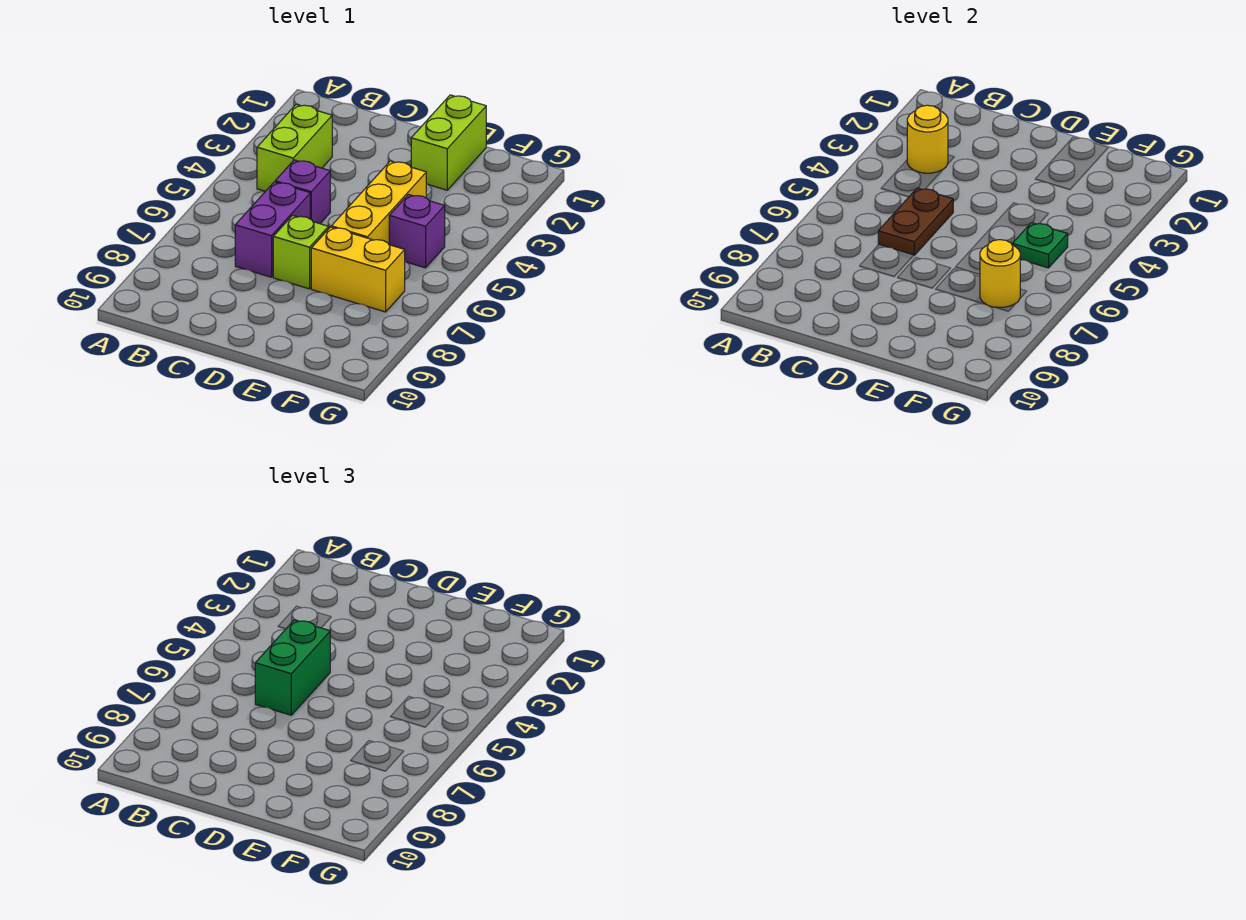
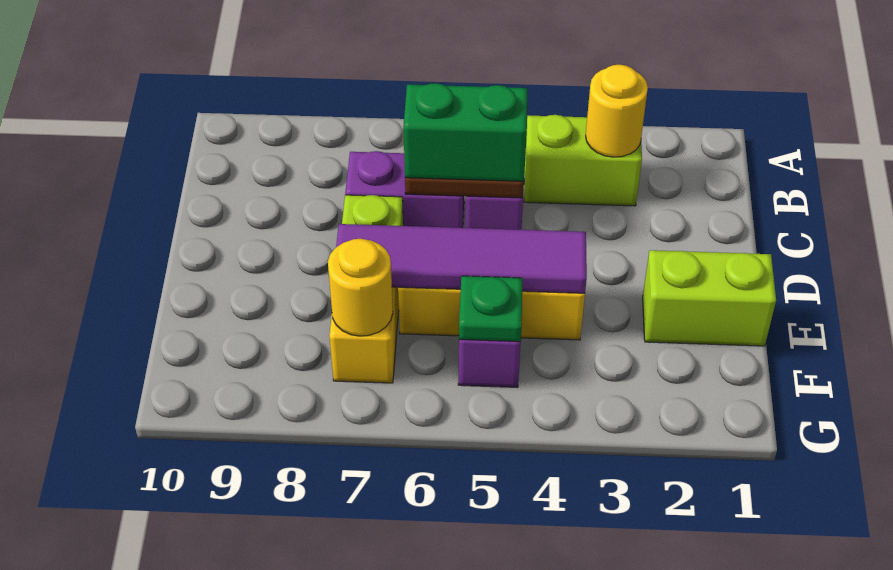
none -> purple 1x4 tile [336,224,587,293]

